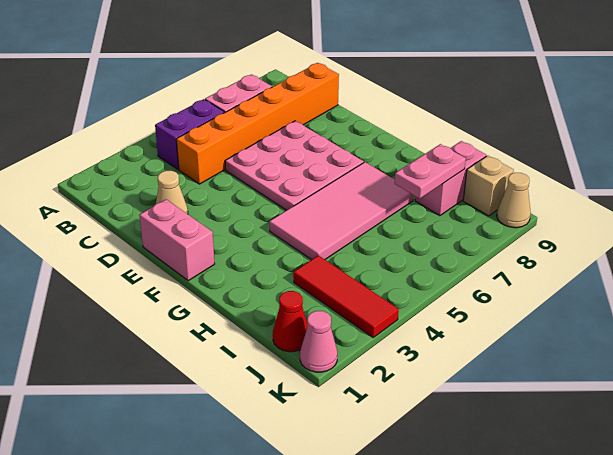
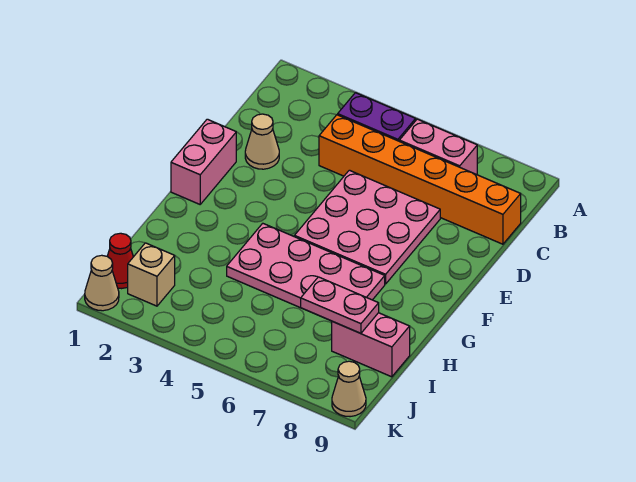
pink 2x4 tile [269,162,413,260] -> pink 2x4 plate [227,223,385,308]
red 1x3 tile [293,255,399,337] -> none
tan 1x1 brick [463,156,514,216] -> tan 1x1 brick moved to [128,243,175,306]
pink 1x1 cone [300,311,337,372] -> tan 1x1 cone [85,255,119,311]

